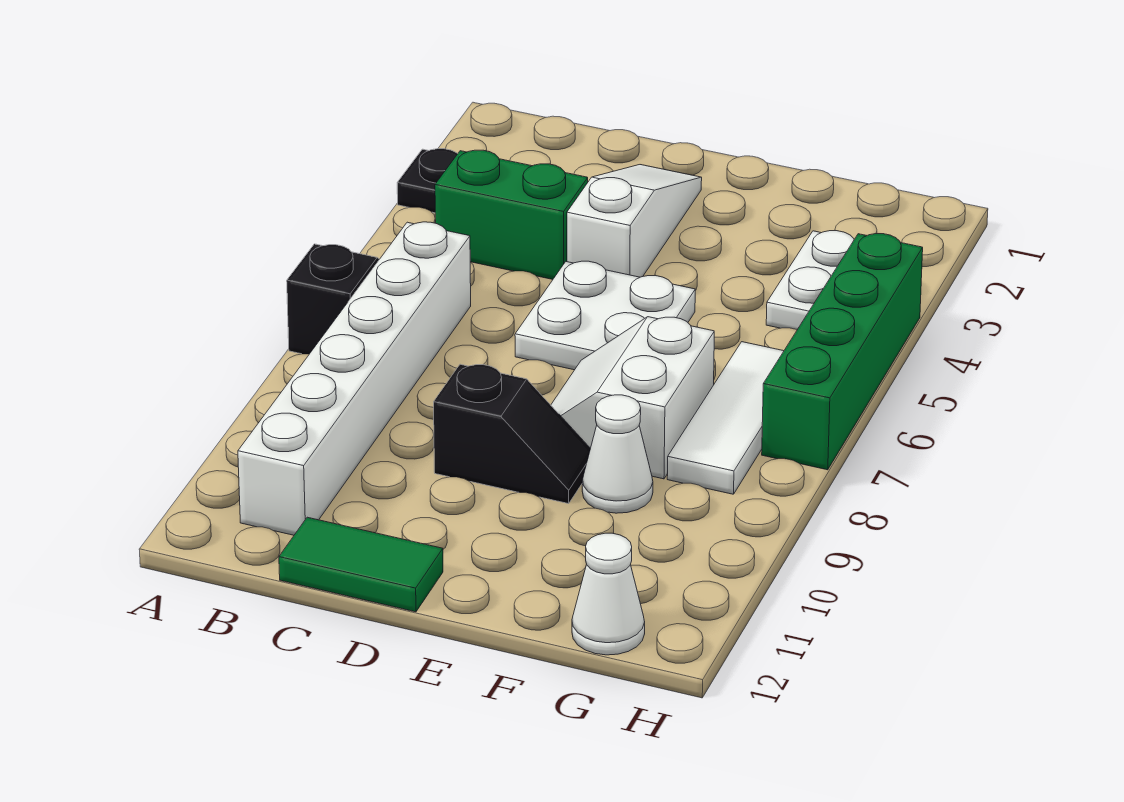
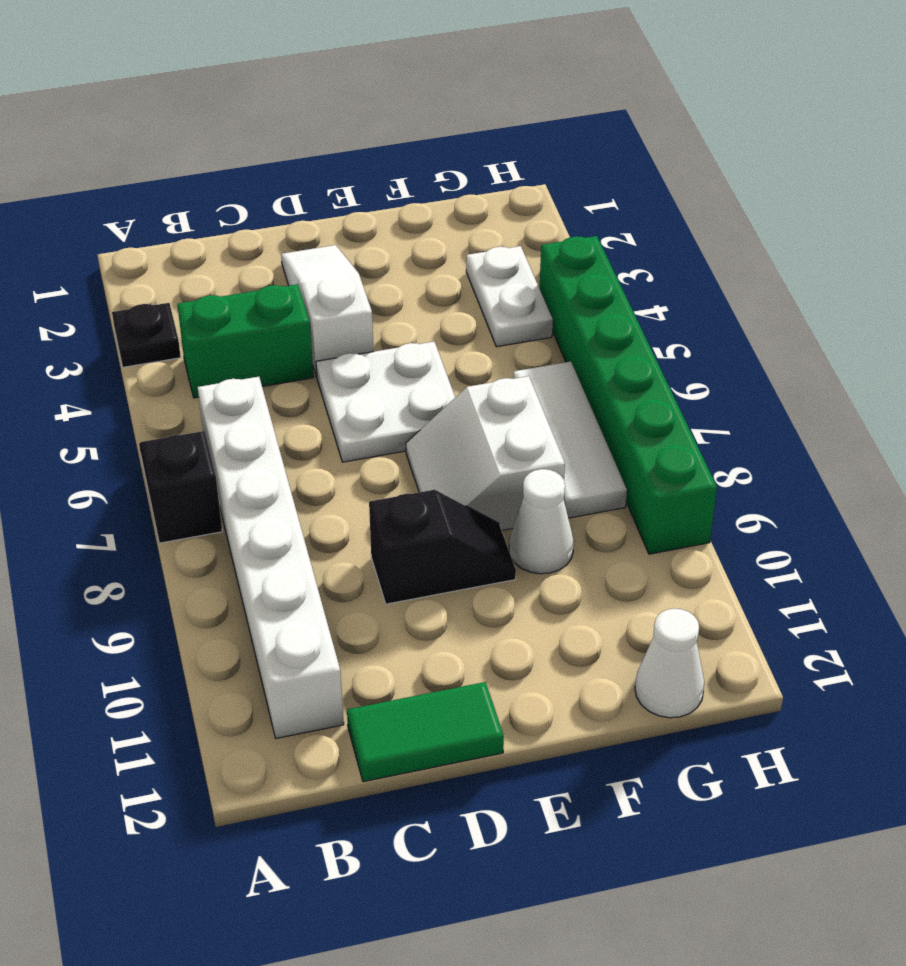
green 1x4 brick [762,234,923,470] -> green 1x6 brick [540,236,717,554]

